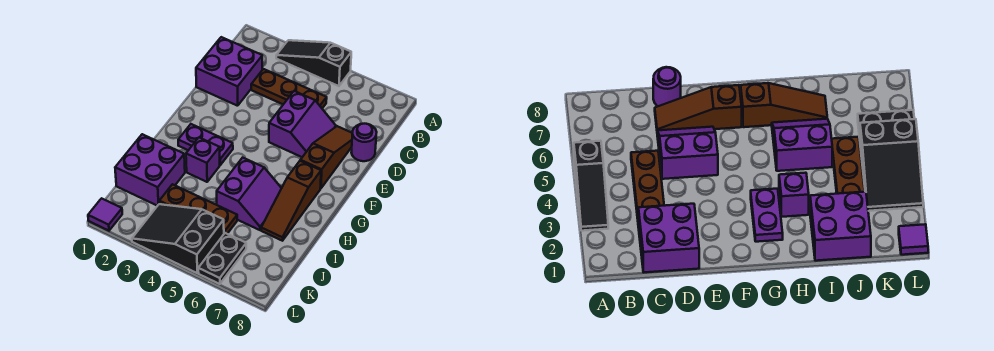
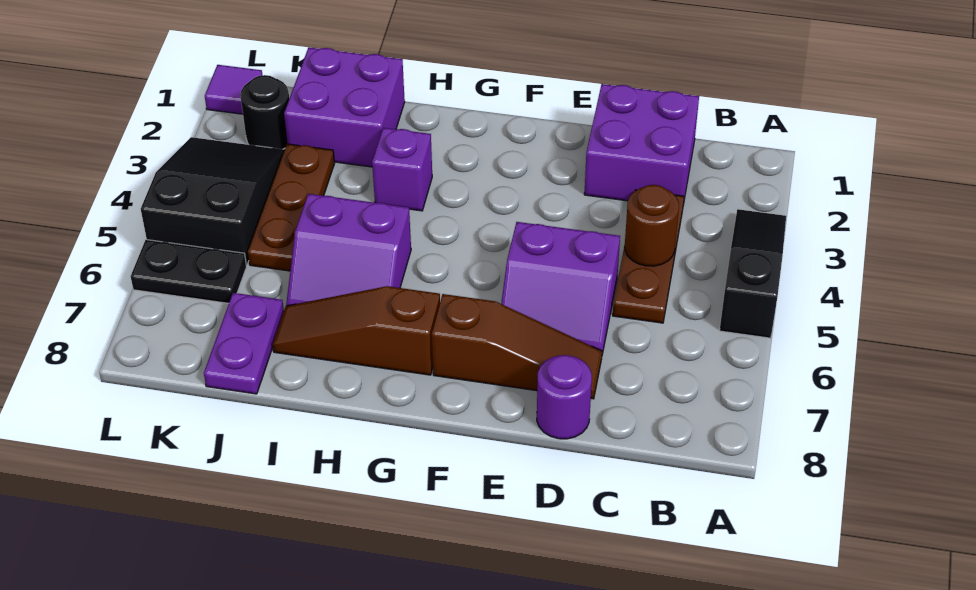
none -> brown 1x1 round brick [625,185,679,266]
purple 1x2 plate [178,124,233,165] -> purple 1x2 plate moved to [204,293,284,394]
none -> black 1x1 round brick [240,75,289,149]

